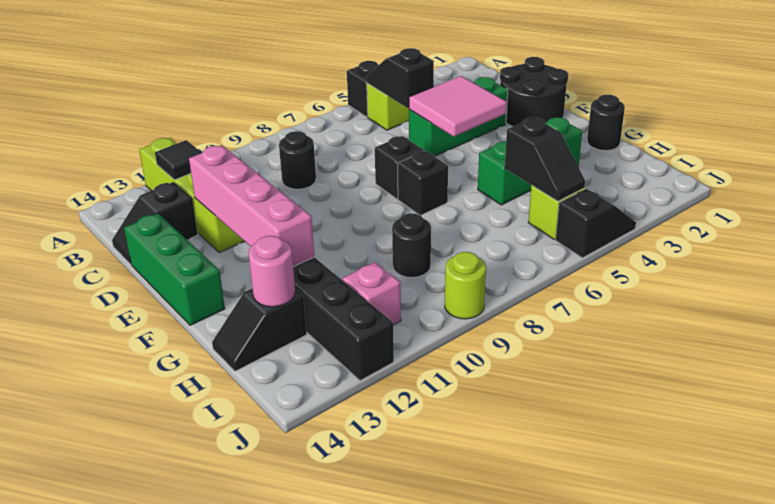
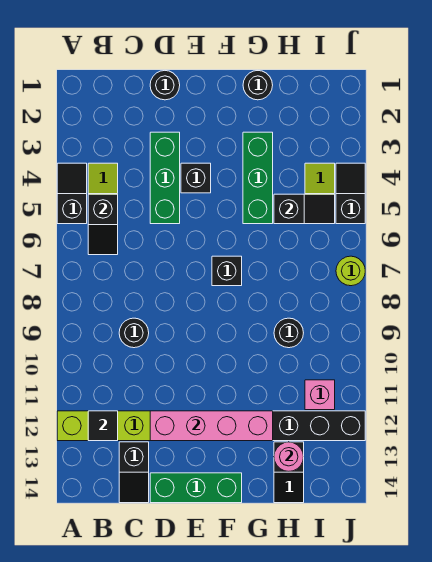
black 1x2 slope [366,48,434,108] -> black 1x2 slope turned to [88,194,118,255]
black 2x2 round brick [500,57,568,127] -> black 1x1 round brick [150,71,180,100]
pink 2x2 tile [409,76,507,136] -> none
black 1x1 brick [375,136,424,199] -> black 1x1 brick moved to [181,163,211,193]
lime 1x1 round brick [445,252,486,319] -> lime 1x1 round brick moved to [336,256,365,286]

